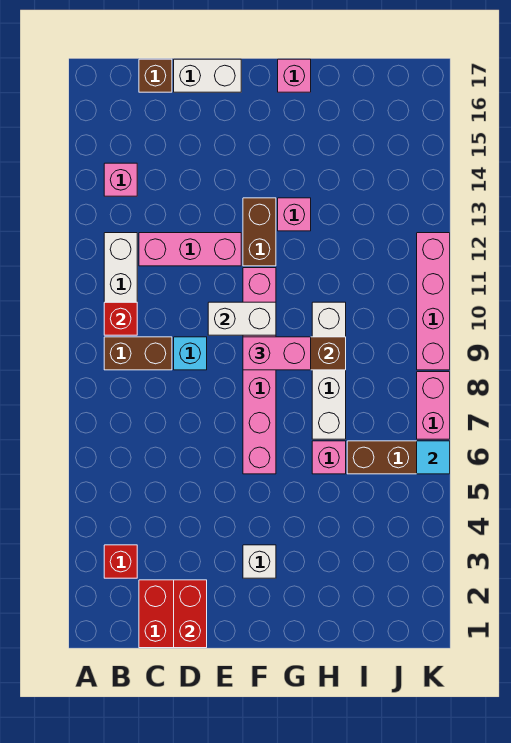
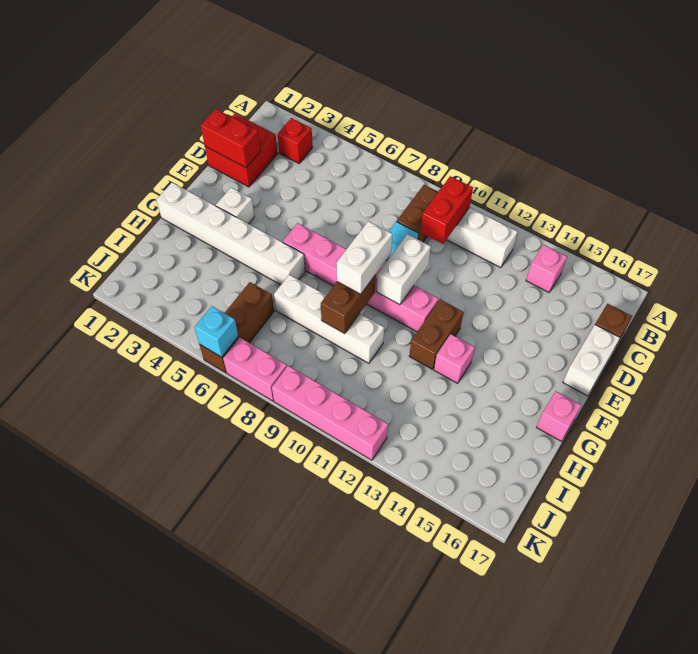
red 1x1 brick [104,302,137,335] -> red 1x2 brick [420,176,473,244]
pink 1x3 brick [139,233,241,266] -> none
pink 1x2 brick [243,337,311,370] -> white 1x2 brick [337,221,392,294]
brown 1x2 brick [243,198,276,266] -> brown 1x2 brick turned to [409,299,463,369]
none -> white 1x6 brick [156,183,305,285]
pink 1x1 brick [312,441,346,474] -> none
cyan 1x1 tile [417,441,450,474] -> cyan 1x1 brick [195,306,238,357]

